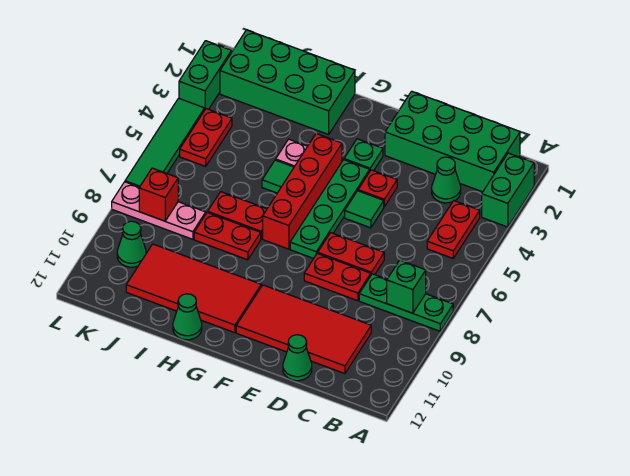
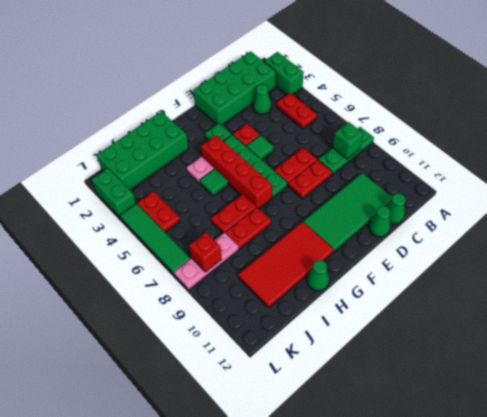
red 2x4 tile [236,285,371,374] -> green 2x4 tile [303,173,392,252]
green 1x1 cone [117,221,146,267] -> green 1x1 cone moved to [387,193,405,224]

